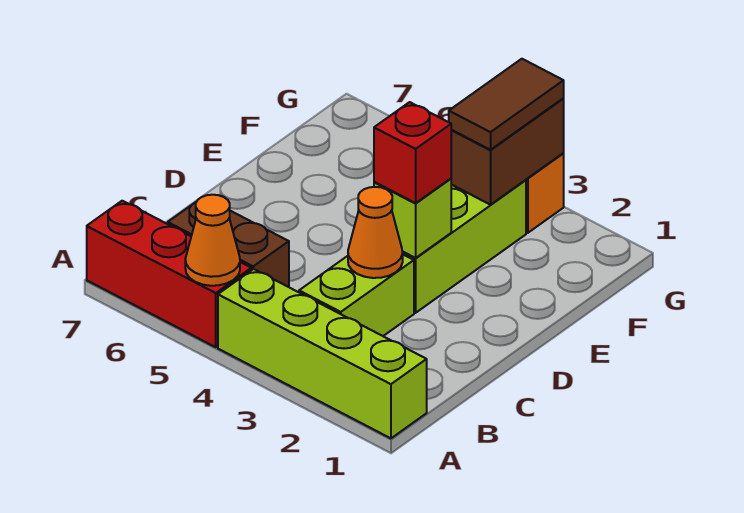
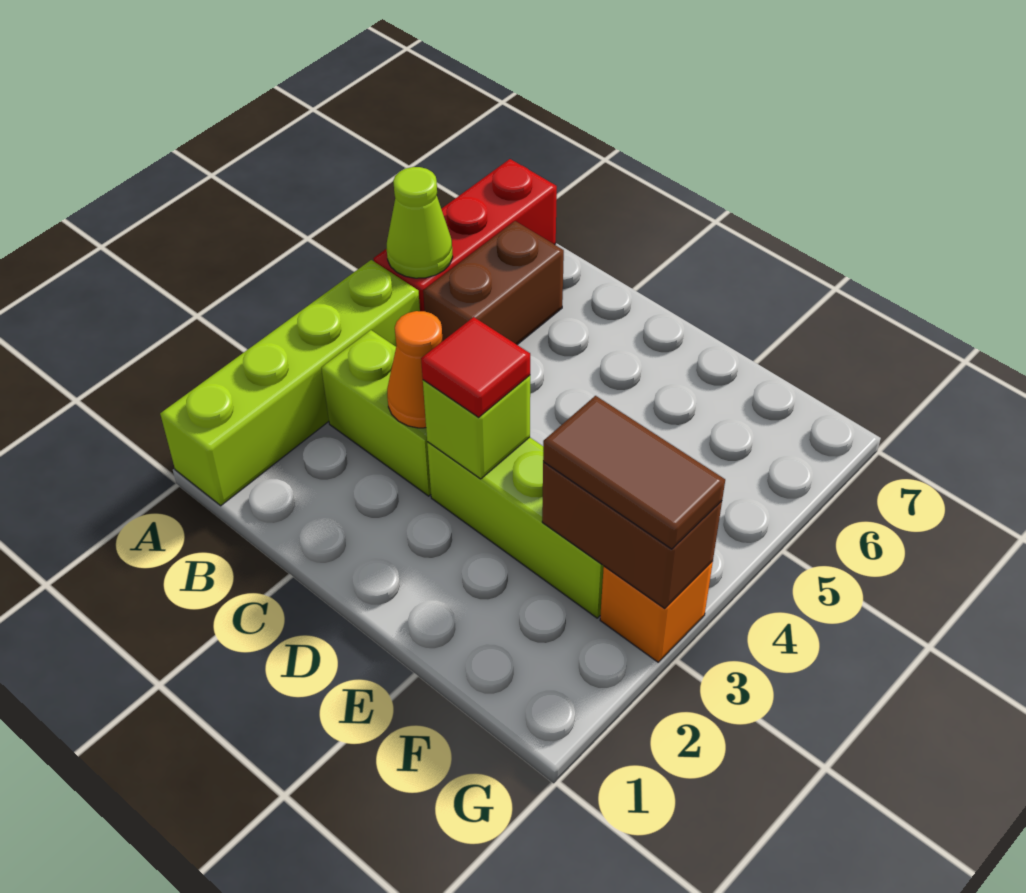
orange 1x1 cone [185,195,240,286] -> lime 1x1 cone [387,167,453,278]
red 1x1 brick [374,102,451,203] -> red 1x1 tile [421,317,530,417]

